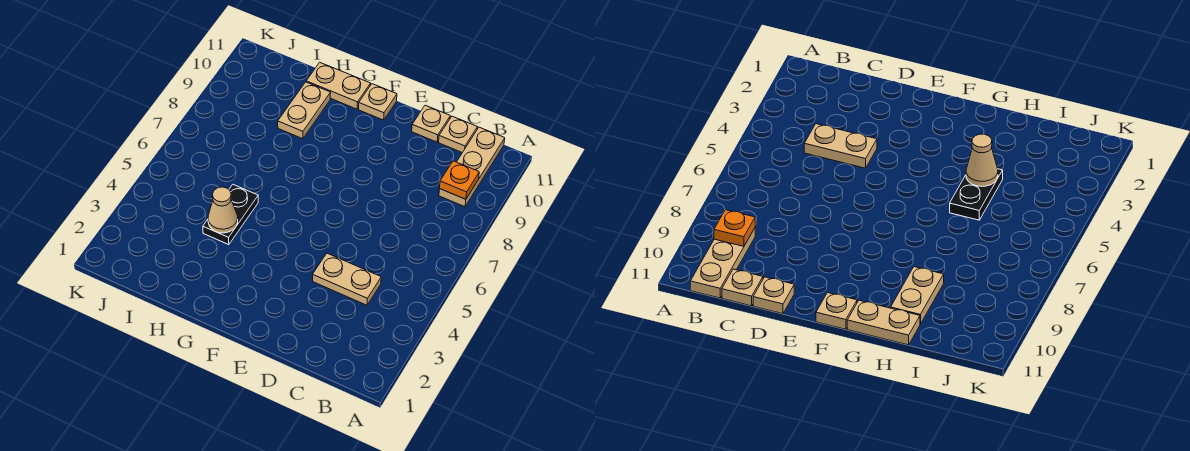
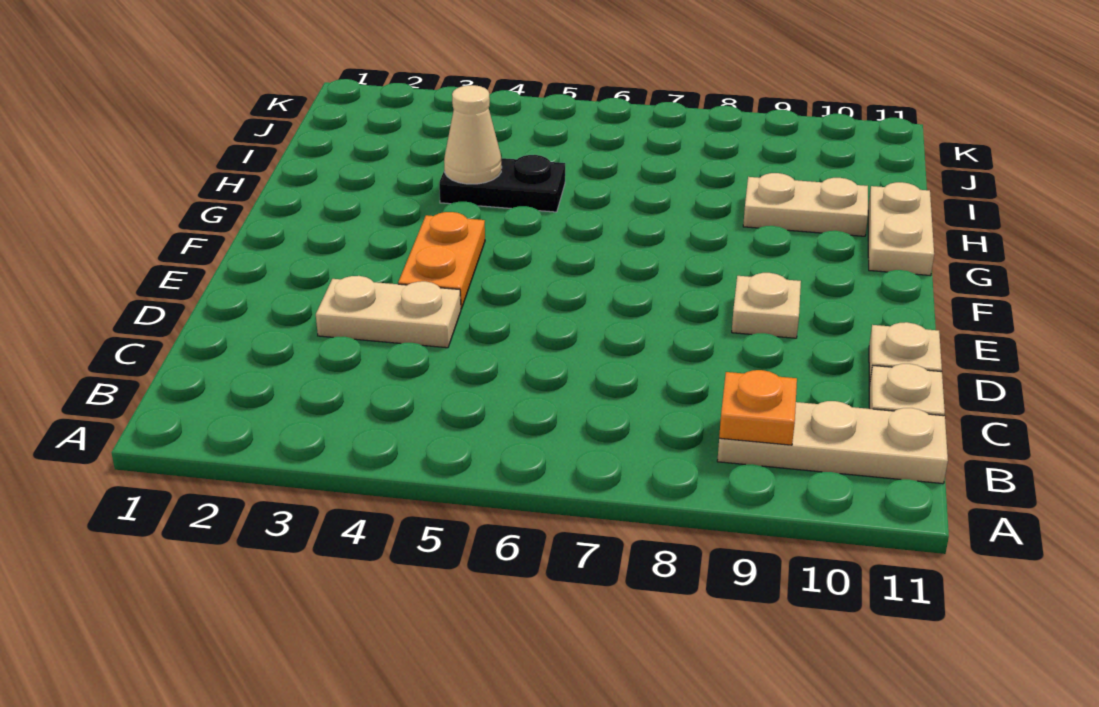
tan 1x2 plate [313,253,381,305] -> tan 1x2 plate turned to [316,276,461,348]
none -> orange 1x2 plate [398,212,485,309]
tan 1x1 plate [359,84,397,120] -> tan 1x1 plate moved to [732,273,801,338]

